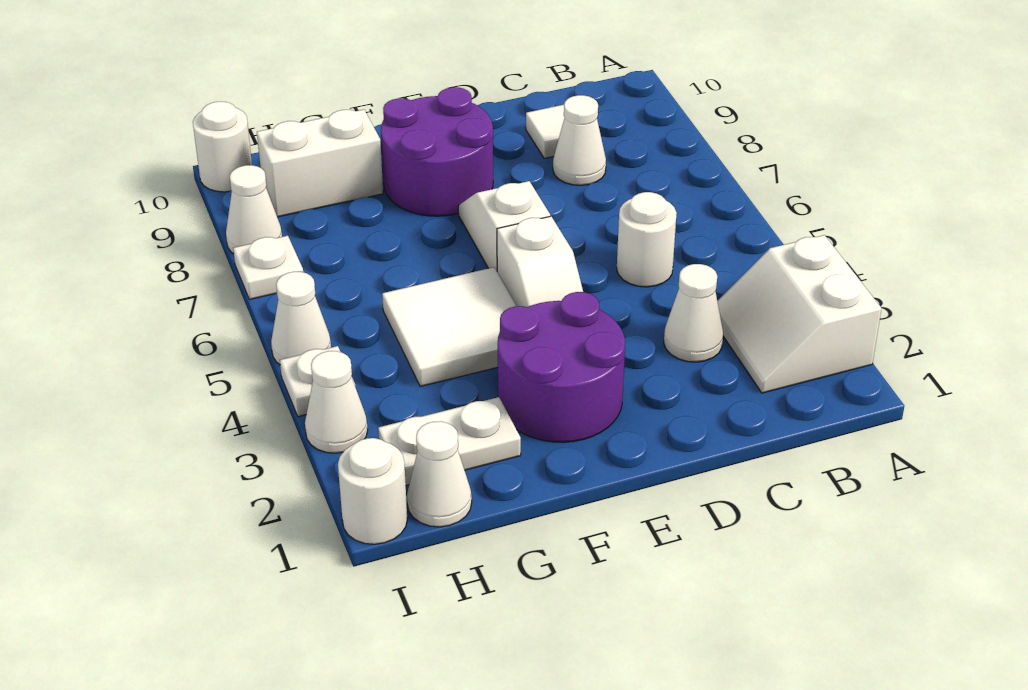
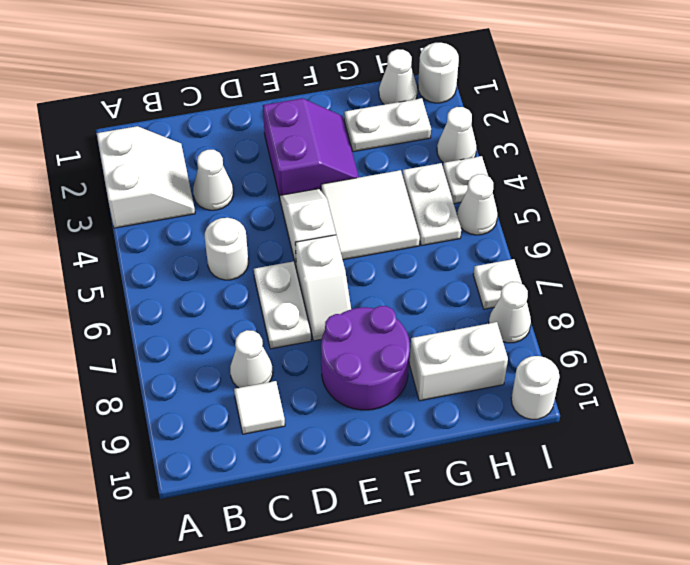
none -> white 1x2 plate [254,261,311,349]
purple 2x2 round brick [498,292,625,442] -> purple 2x2 slope [263,98,359,198]
none -> white 1x2 plate [403,163,461,246]

